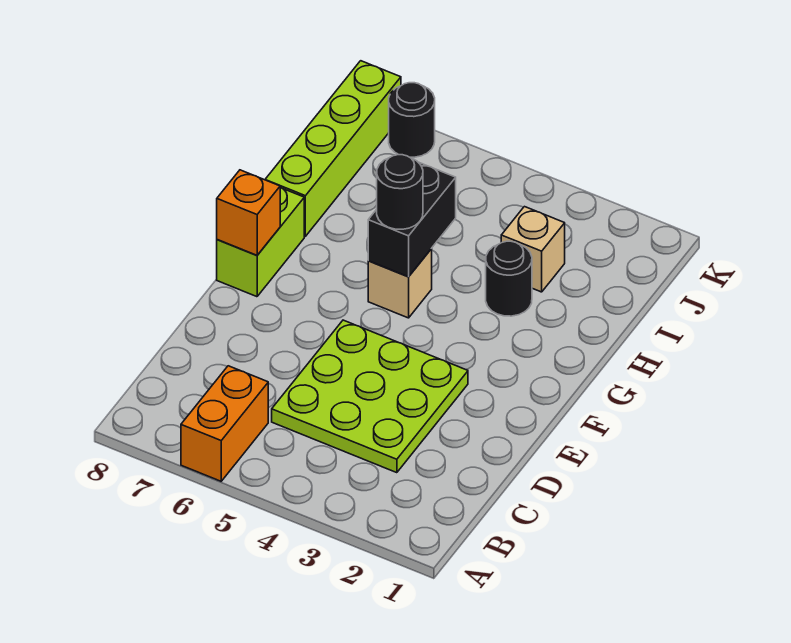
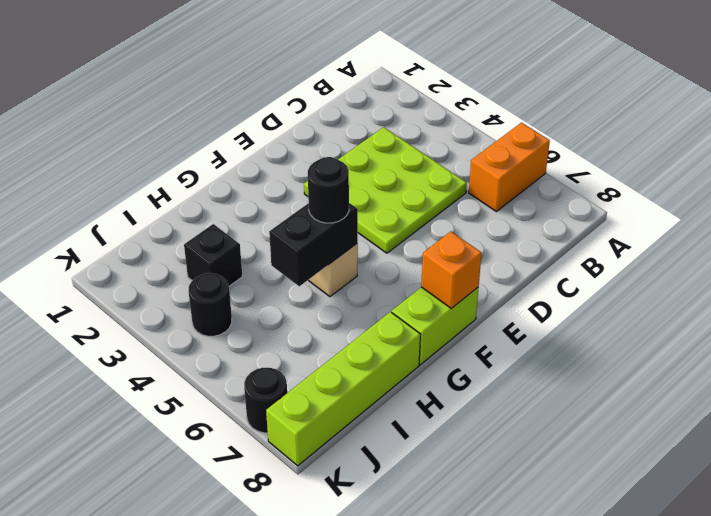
black 1x1 round brick [486,241,532,316] -> black 1x1 round brick moved to [189,273,232,336]
tan 1x1 brick [501,207,565,292] -> black 1x1 brick [184,224,242,286]

